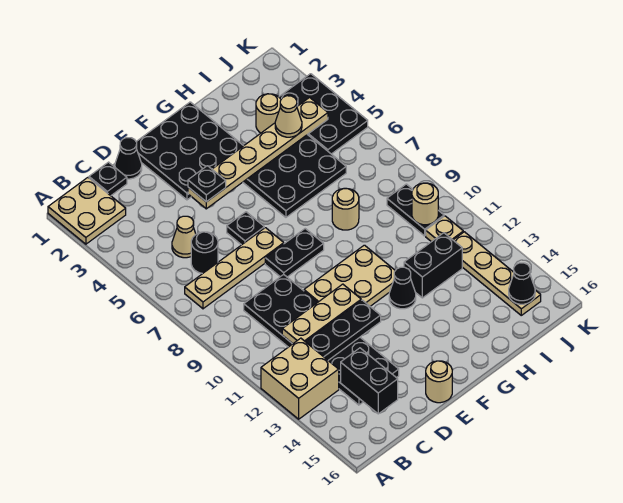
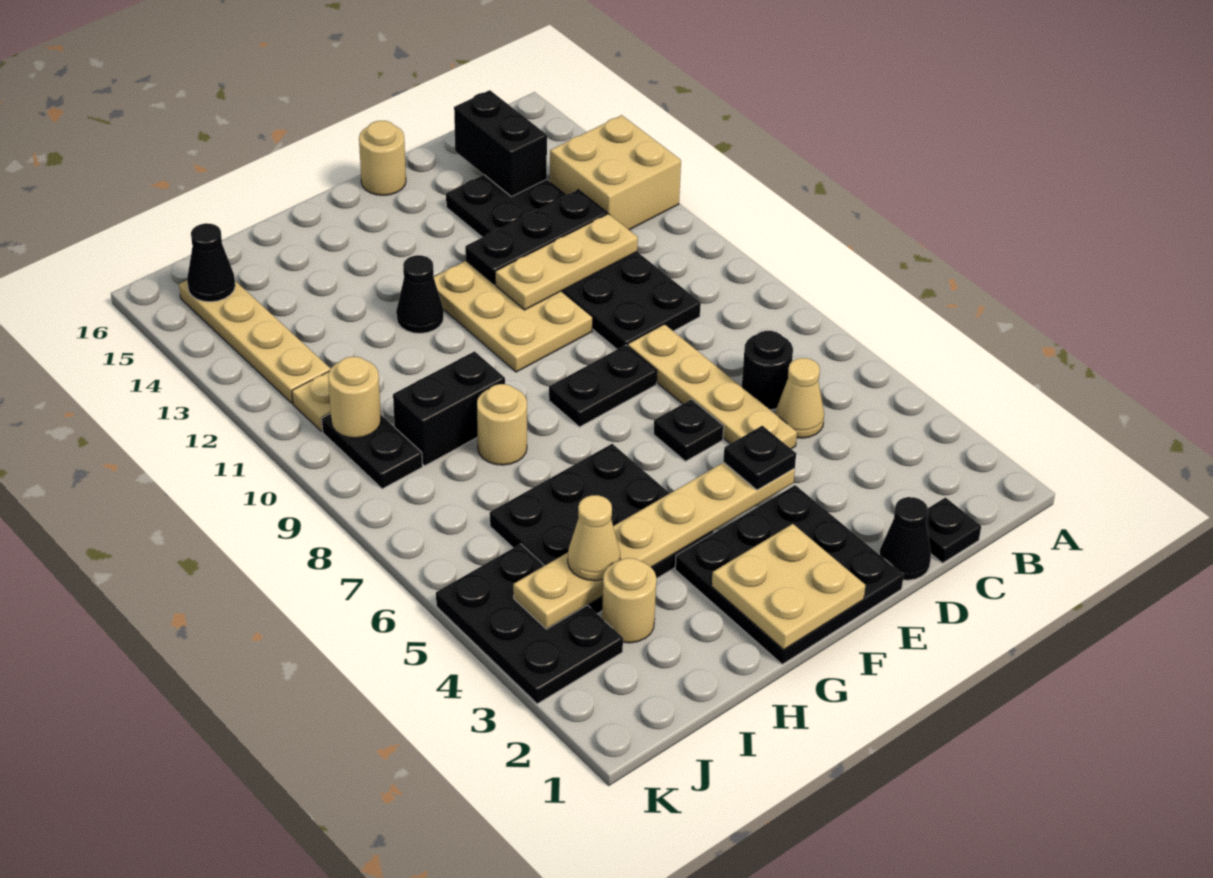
tan 2x2 plate [48,178,126,244] -> tan 2x2 plate moved to [712,524,866,649]
tan 1x4 plate [185,228,284,309] -> tan 1x4 plate turned to [628,324,797,449]
tan 2x3 plate [304,245,395,306] -> tan 2x3 plate turned to [434,261,593,372]
black 1x2 brick [404,233,462,298] -> black 1x2 brick moved to [393,351,505,466]

